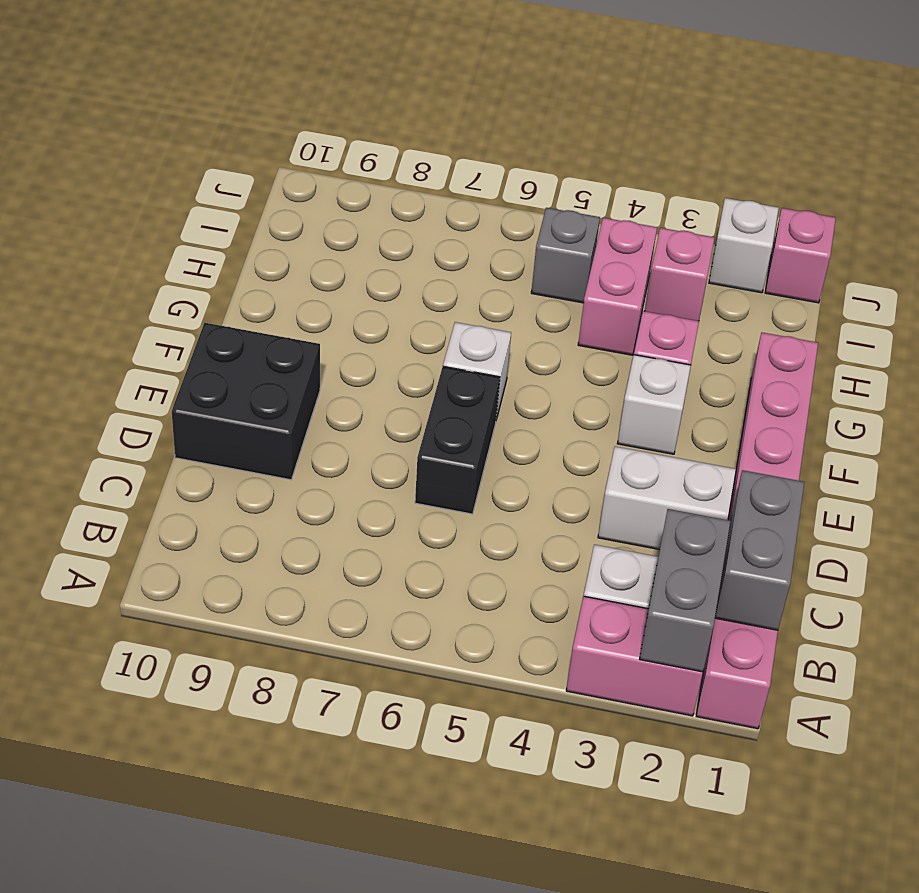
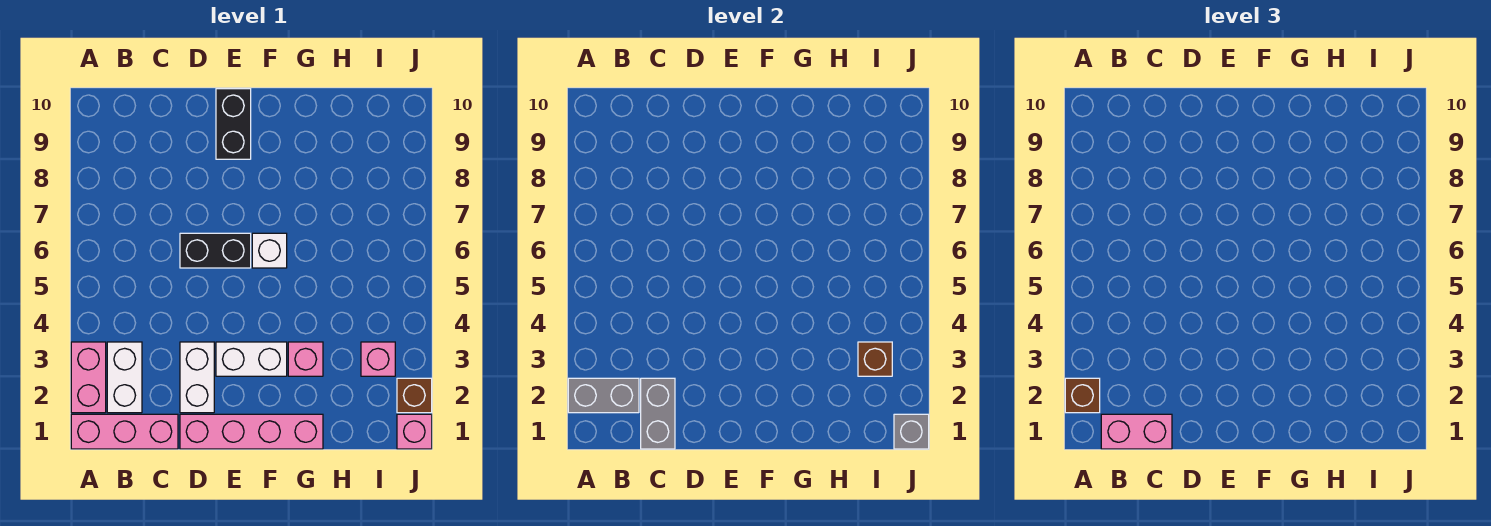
none -> brown 1x1 brick [1065,378,1100,413]
grey 1x2 brick [715,470,804,630] -> grey 1x2 brick turned to [641,378,675,449]
black 2x2 brick [172,323,320,480] -> black 1x2 brick [216,89,251,159]
white 1x1 brick [617,355,691,454] -> white 1x2 brick [216,342,287,376]
pink 1x2 brick [578,218,657,355] -> pink 1x2 brick moved to [1101,414,1172,449]
none -> brown 1x1 brick [858,342,892,376]
grey 1x1 brick [531,208,600,303] -> grey 1x1 brick moved to [894,414,929,449]
white 1x1 brick [709,198,779,293] -> brown 1x1 brick [397,378,432,413]

